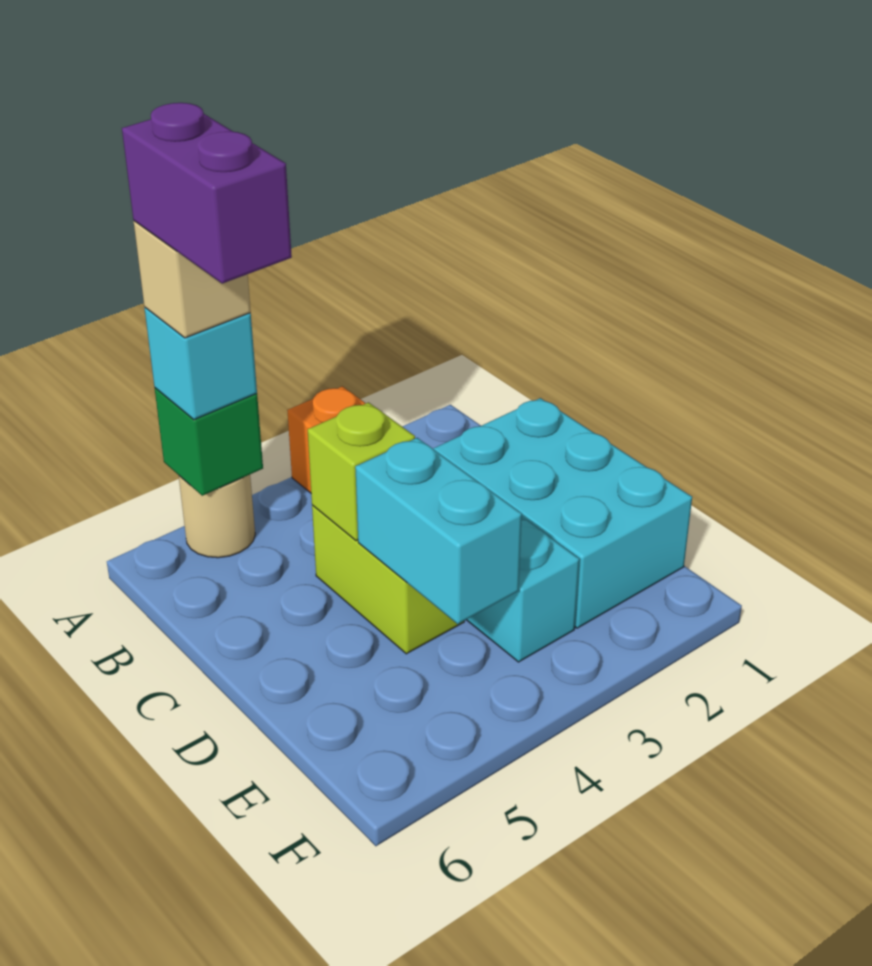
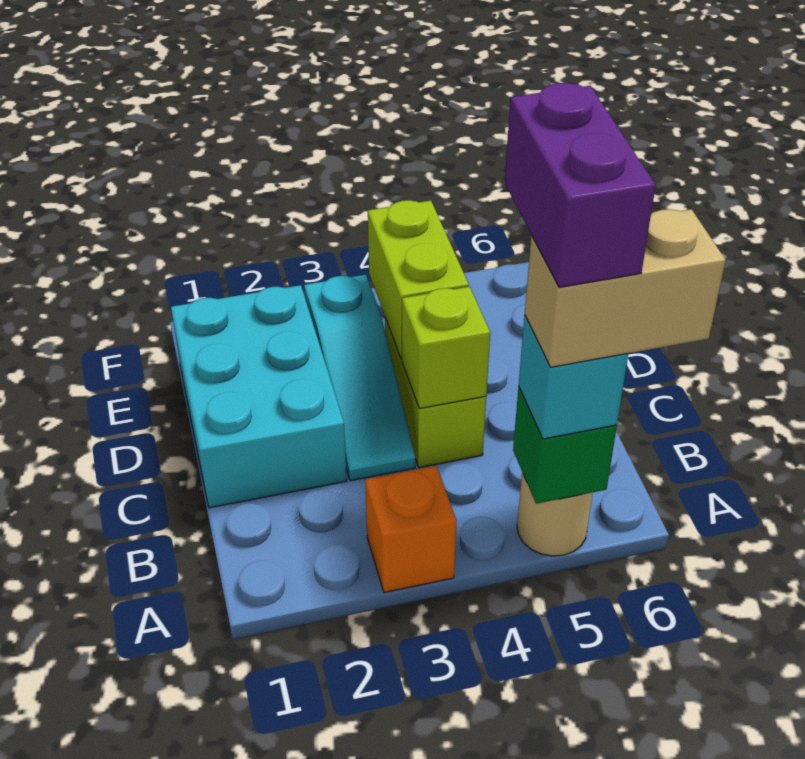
tan 1x1 brick [134,221,251,338] -> tan 1x2 brick [525,209,726,367]
cyan 1x2 brick [355,438,522,624] -> lime 1x2 brick [368,200,469,359]

